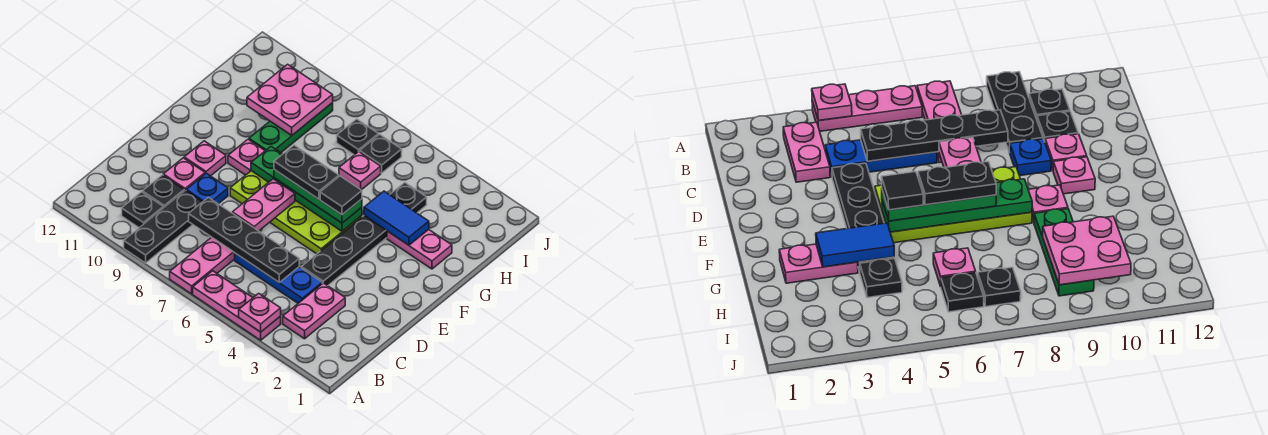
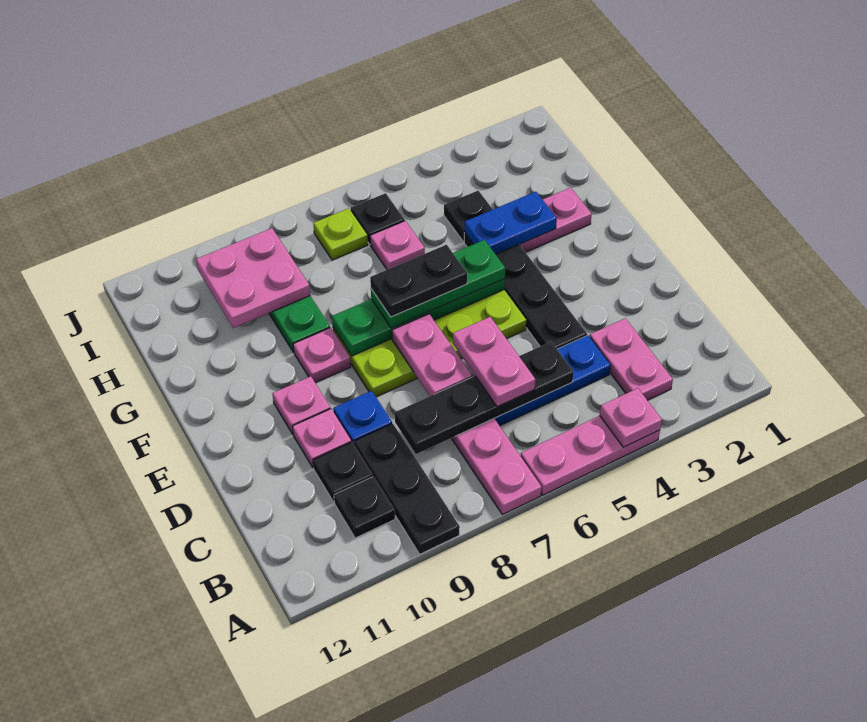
none -> pink 1x2 plate [453,317,535,407]
black 1x1 tile [320,176,362,215] -> none
blue 1x2 tile [364,191,429,245] -> blue 1x2 plate [464,192,557,254]
black 1x1 plate [337,119,379,155] -> lime 1x1 plate [313,208,368,260]

